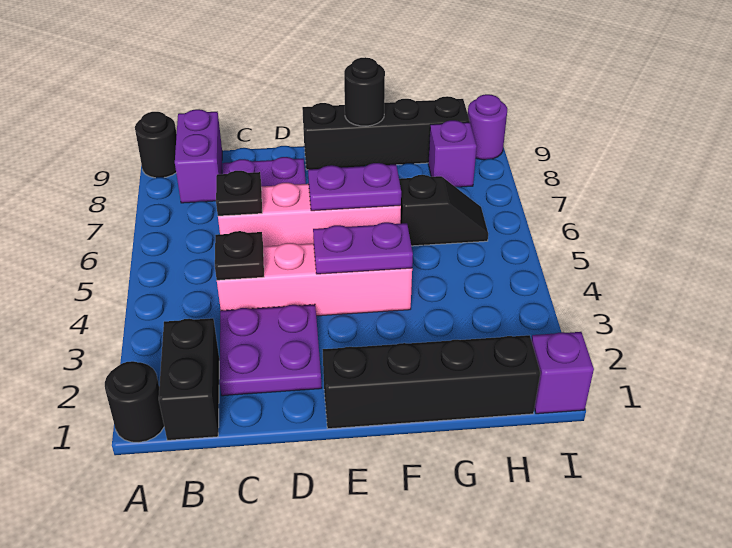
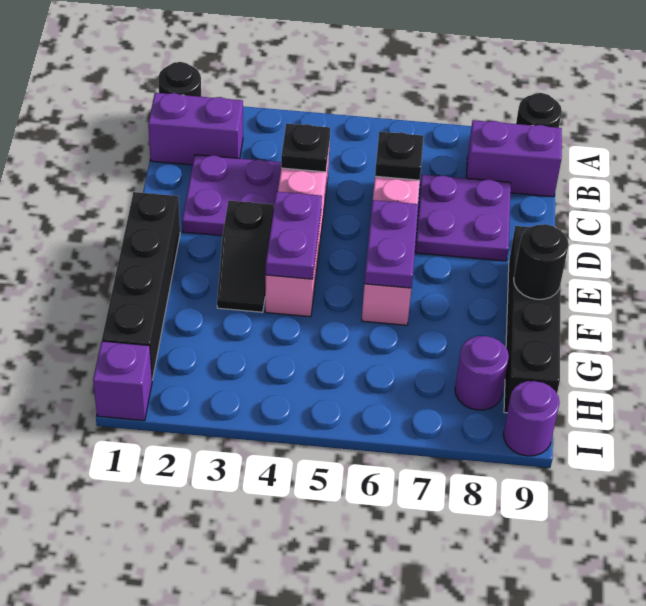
black 1x2 brick [159,318,219,440] -> purple 1x2 brick [148,93,243,165]
black 1x2 slope [399,175,488,246] -> black 1x2 slope moved to [217,200,274,312]
purple 1x1 brick [428,120,477,187] -> purple 1x1 round brick [455,336,509,410]

